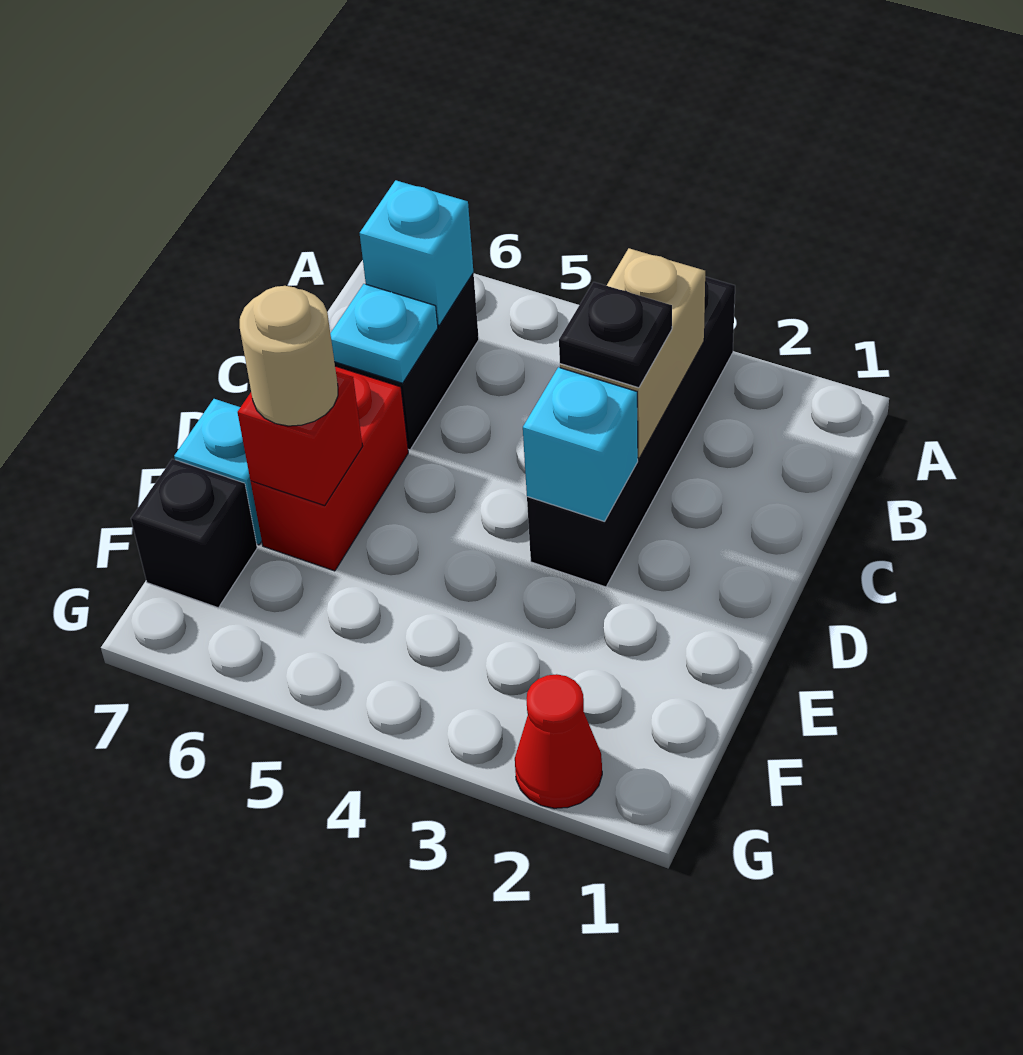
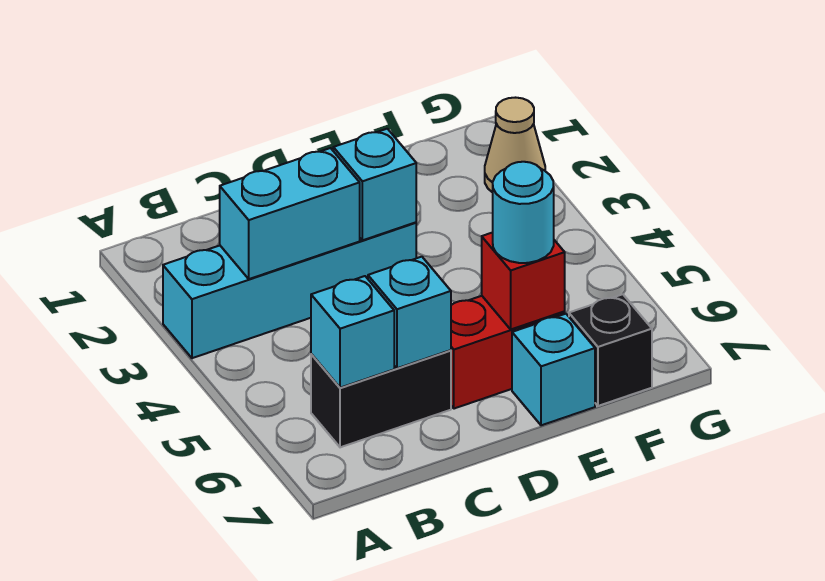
black 1x4 brick [527,277,735,587] -> cyan 1x4 brick [163,222,416,358]
tan 1x2 brick [560,248,705,458] -> cyan 1x2 brick [220,148,360,279]
black 1x1 plate [559,282,672,388] -> none
cyan 1x1 plate [330,284,438,383] -> cyan 1x1 brick [368,257,451,368]
tan 1x1 round brick [240,286,338,426] -> cyan 1x1 round brick [493,162,554,263]
red 1x1 cone [515,674,602,808] -> tan 1x1 cone [485,98,545,192]

